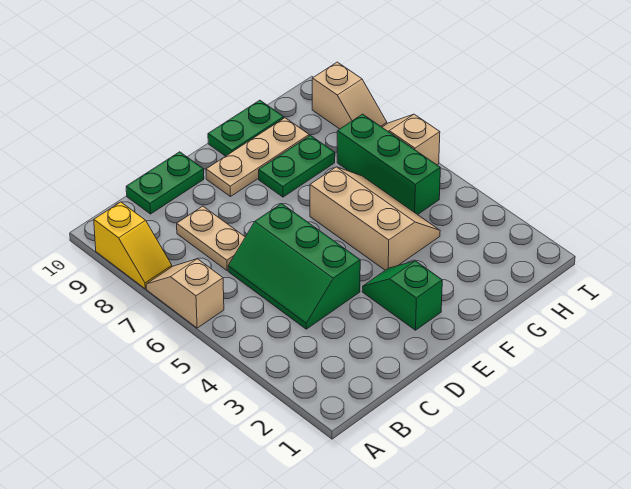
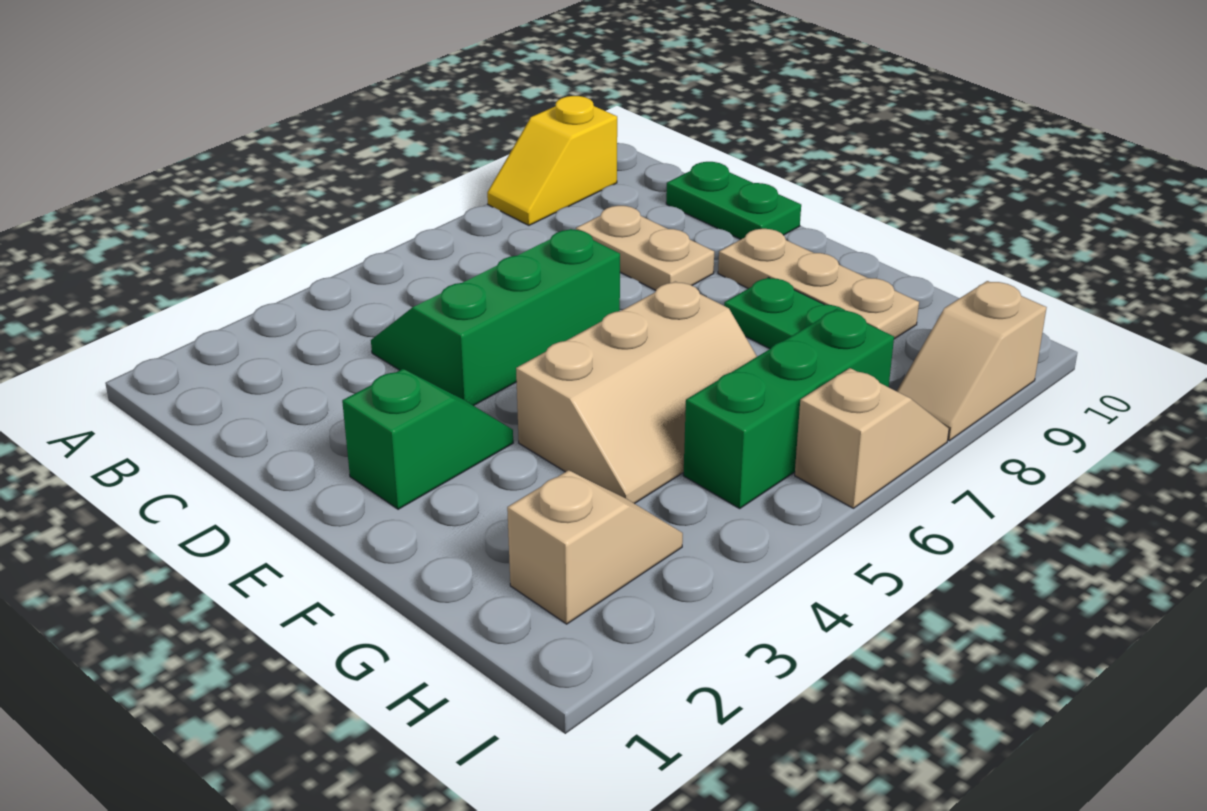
tan 1x2 slope [146,259,224,328] -> tan 1x2 slope moved to [507,470,683,624]
tan 1x2 plate [177,206,245,271] -> tan 1x2 plate turned to [576,206,714,290]
green 1x2 plate [208,100,284,156] -> none

